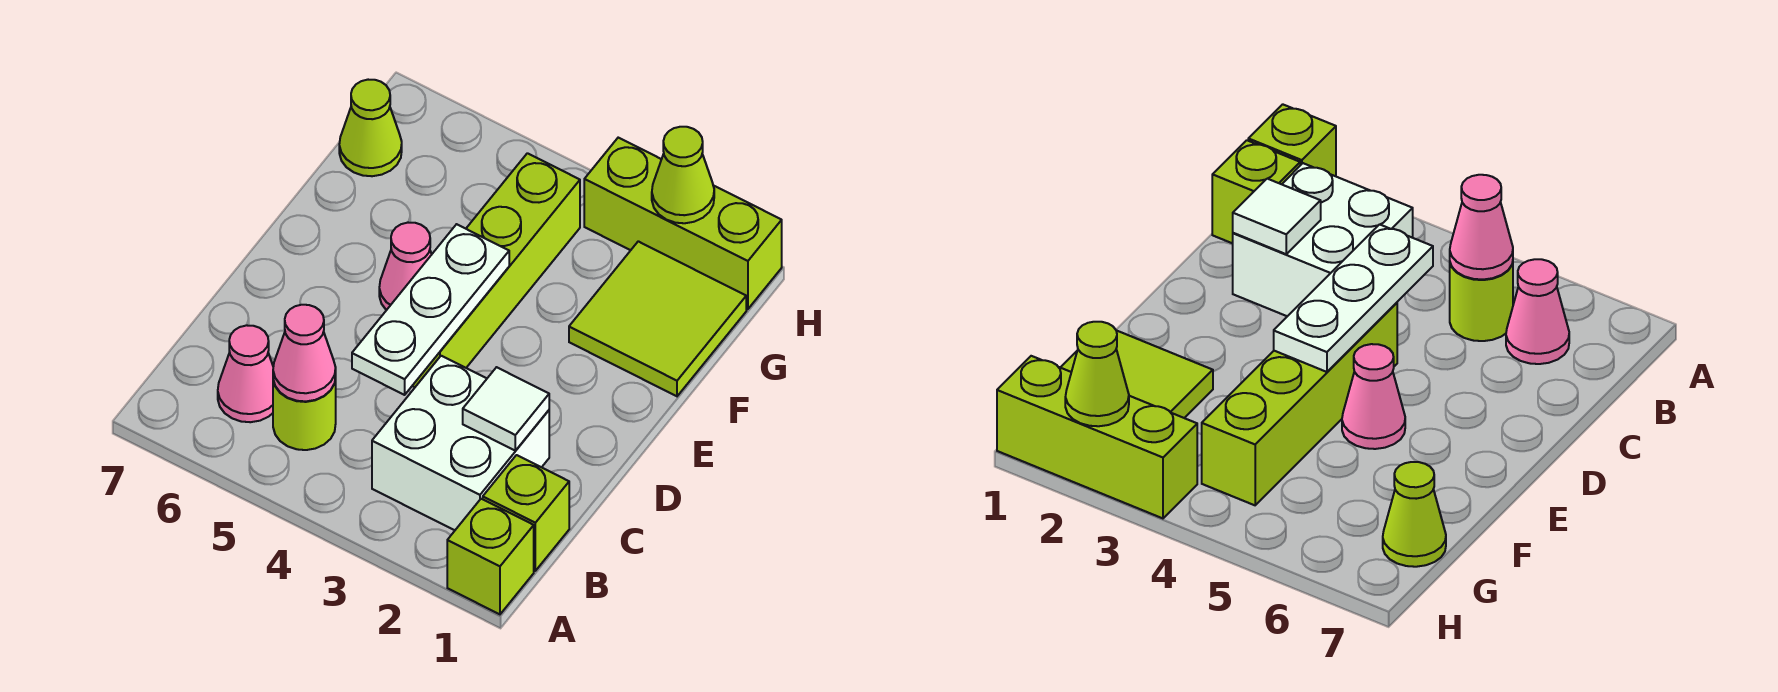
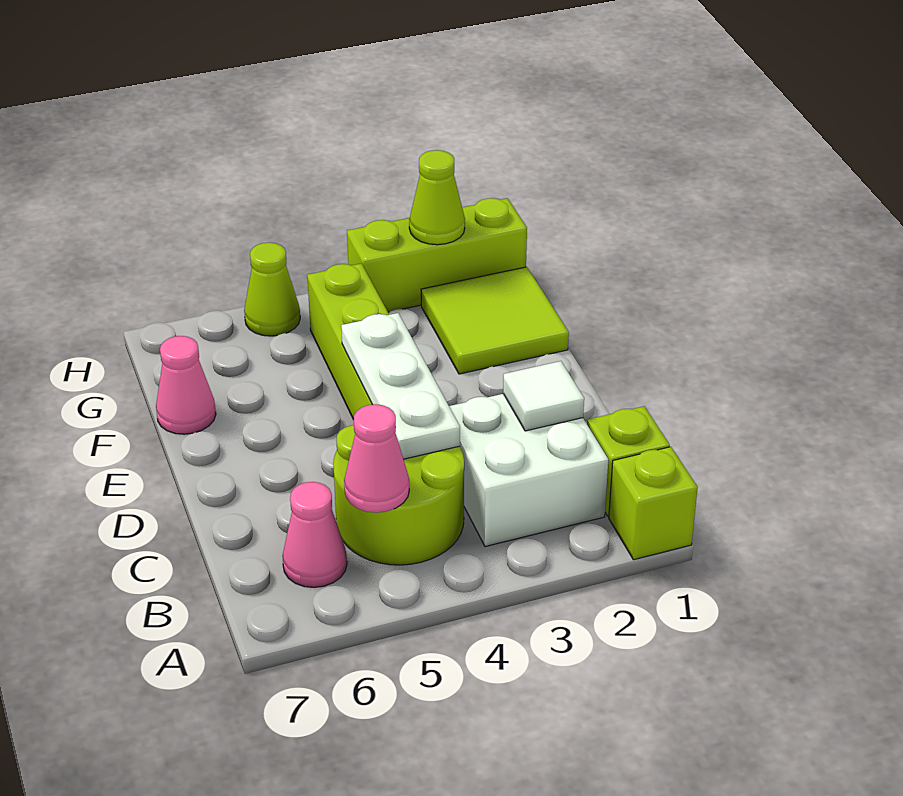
lime 1x1 round brick [273,377,336,450] -> lime 2x2 round brick [333,425,464,565]
pink 1x1 cone [379,223,432,310] -> pink 1x1 cone moved to [156,336,216,434]
lime 1x1 cone [339,80,402,176] -> lime 1x1 cone moved to [244,242,300,336]

